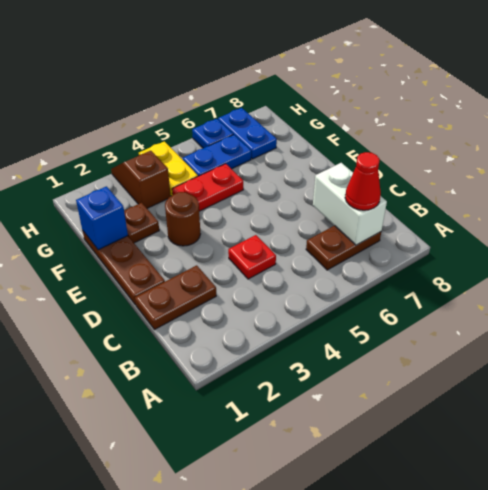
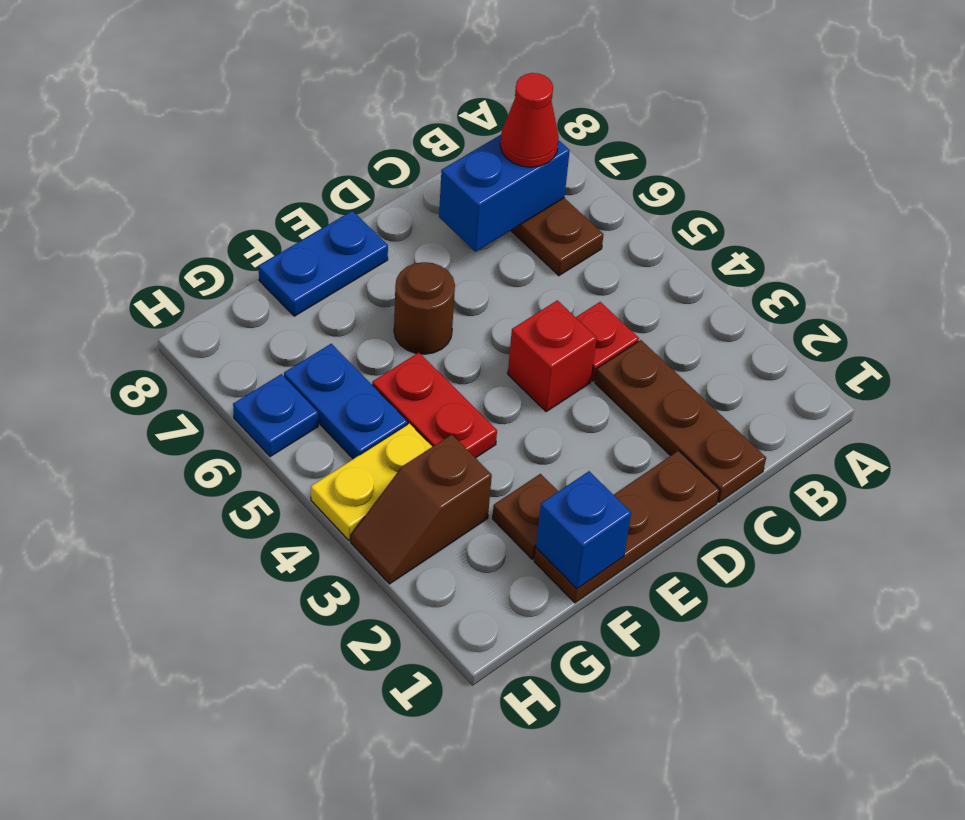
white 1x2 brick [313,163,387,245] -> blue 1x2 brick [439,135,570,252]
brown 1x2 plate [135,265,216,330] -> brown 1x3 plate [595,340,766,502]
none -> red 1x1 brick [508,300,597,412]
brown 1x1 round brick [165,192,200,246] -> brown 1x1 round brick moved to [394,262,455,354]
blue 1x2 plate [218,108,277,159] -> blue 1x2 plate moved to [259,211,388,316]

